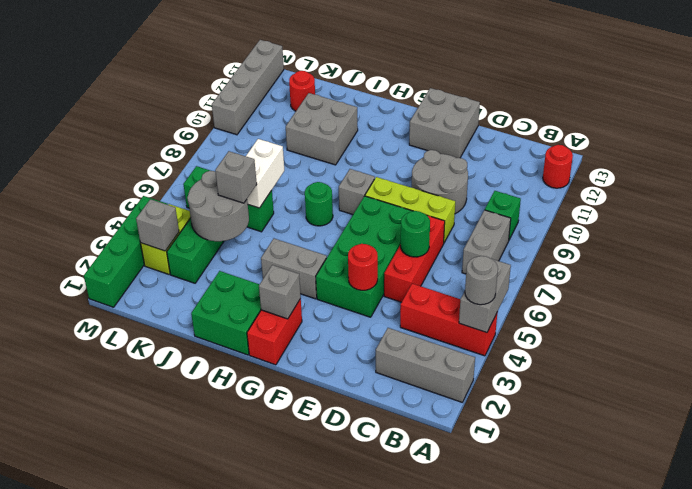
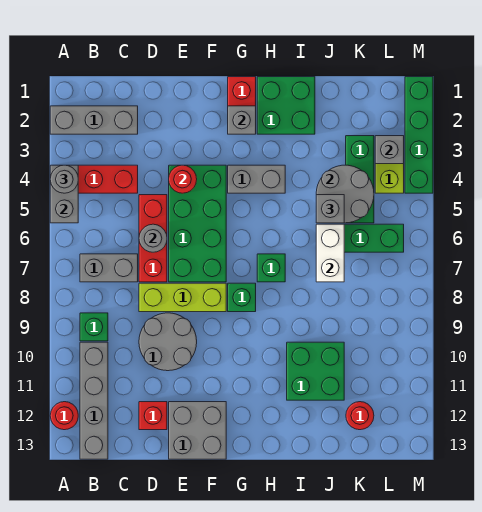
grey 1x2 brick [462,210,511,274] -> grey 1x2 brick turned to [80,254,138,282]
green 1x1 round brick [401,211,430,257] -> grey 1x1 round brick [139,224,167,252]
none -> red 1x1 brick [139,402,167,430]
grey 1x1 brick [339,169,375,215] -> green 1x1 brick [228,283,256,312]
green 1x1 round brick [305,182,333,226] -> green 1x1 brick [257,254,285,282]
grey 2x2 brick [286,93,358,165] -> green 2x2 brick [287,342,344,400]
grey 1x4 brick [212,40,284,135] -> grey 1x4 brick moved to [80,342,108,459]

